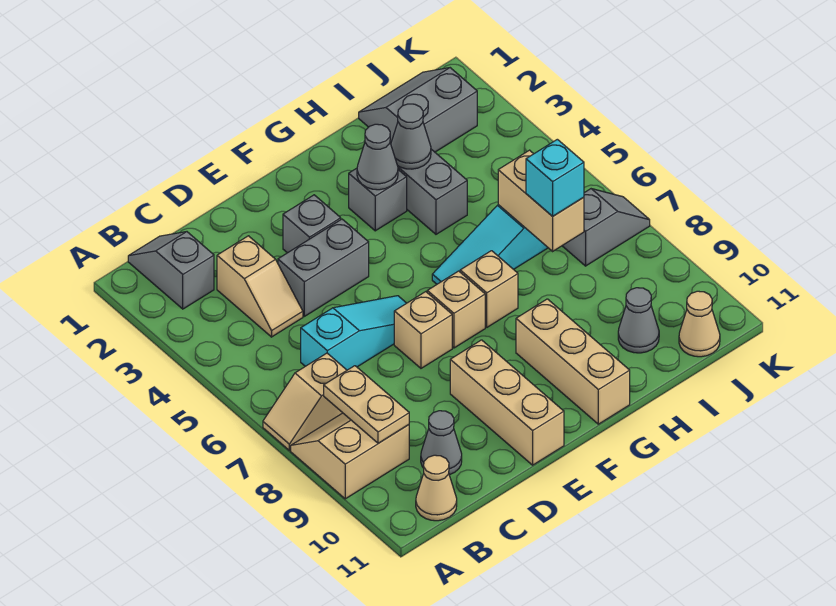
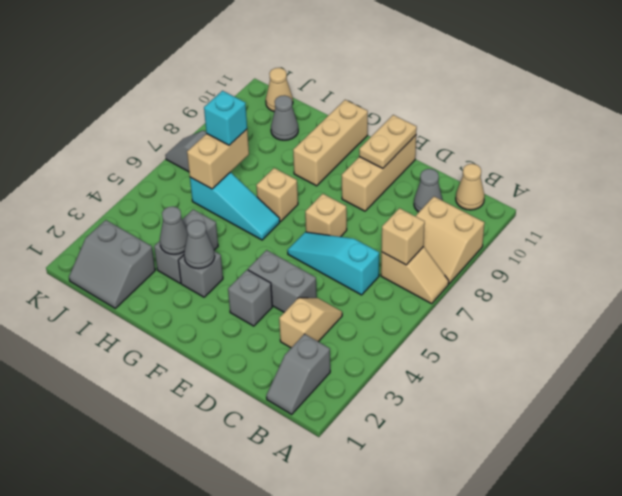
tan 1x2 plate [324,366,409,443] -> tan 1x2 plate moved to [359,115,417,168]
tan 1x1 brick [427,271,485,348] -> tan 1x1 brick moved to [381,208,425,265]

